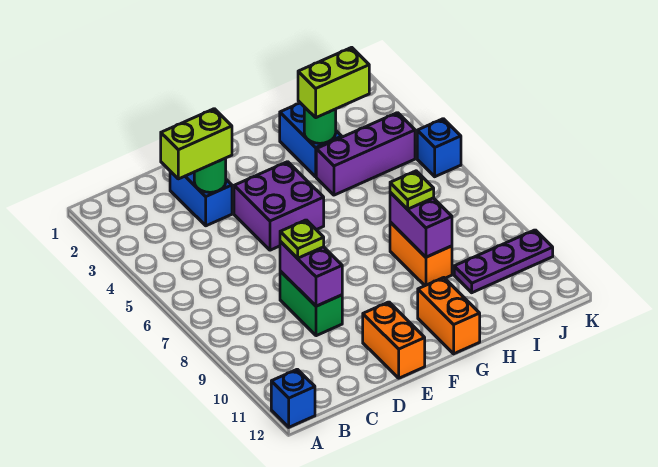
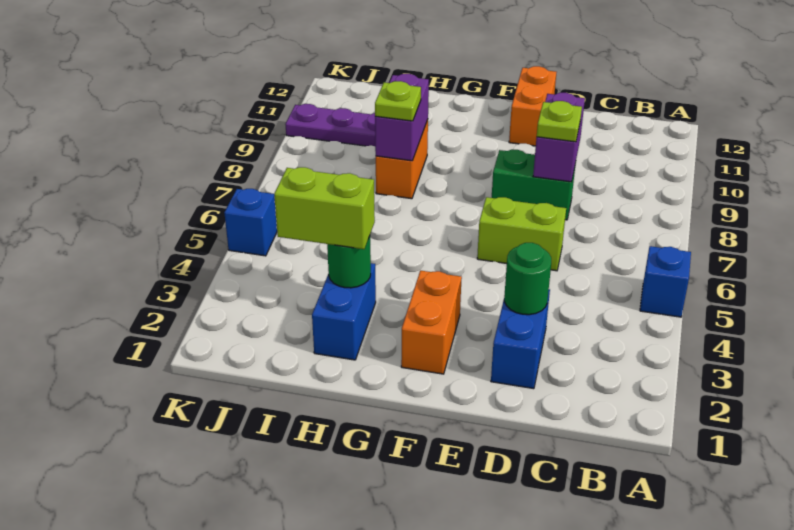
blue 1x1 brick [271,369,315,427] -> blue 1x1 brick moved to [640,246,691,317]
lime 1x2 brick [161,109,232,179] -> lime 1x2 brick moved to [477,197,566,271]
green 1x2 brick [280,271,342,336] -> green 1x2 brick turned to [492,150,576,220]
purple 2x2 brick [234,162,324,250] -> none
orange 1x2 brick [418,278,480,354] -> orange 1x2 brick moved to [401,271,462,374]
purple 1x3 brick [316,113,415,195] -> none

